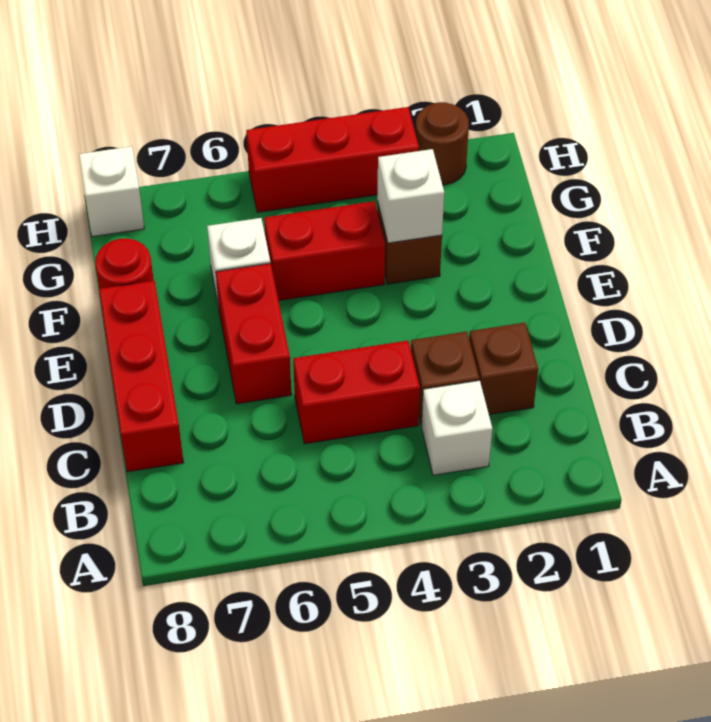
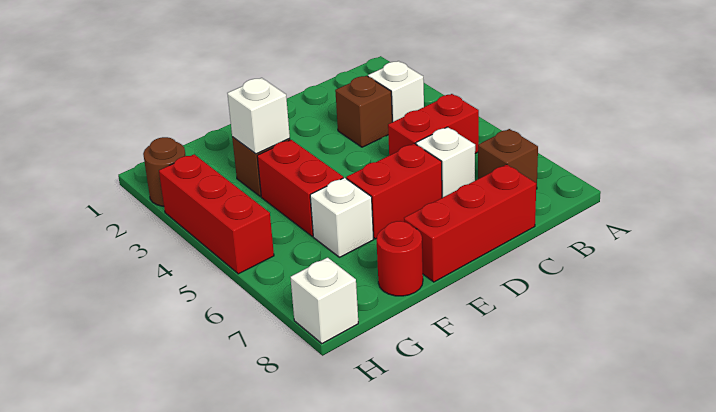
brown 1x1 brick [469,323,538,415] -> brown 1x1 brick moved to [478,129,538,189]
red 1x2 brick [293,341,420,444] -> red 1x2 brick turned to [388,94,479,155]
none -> white 1x1 brick [416,127,475,198]

